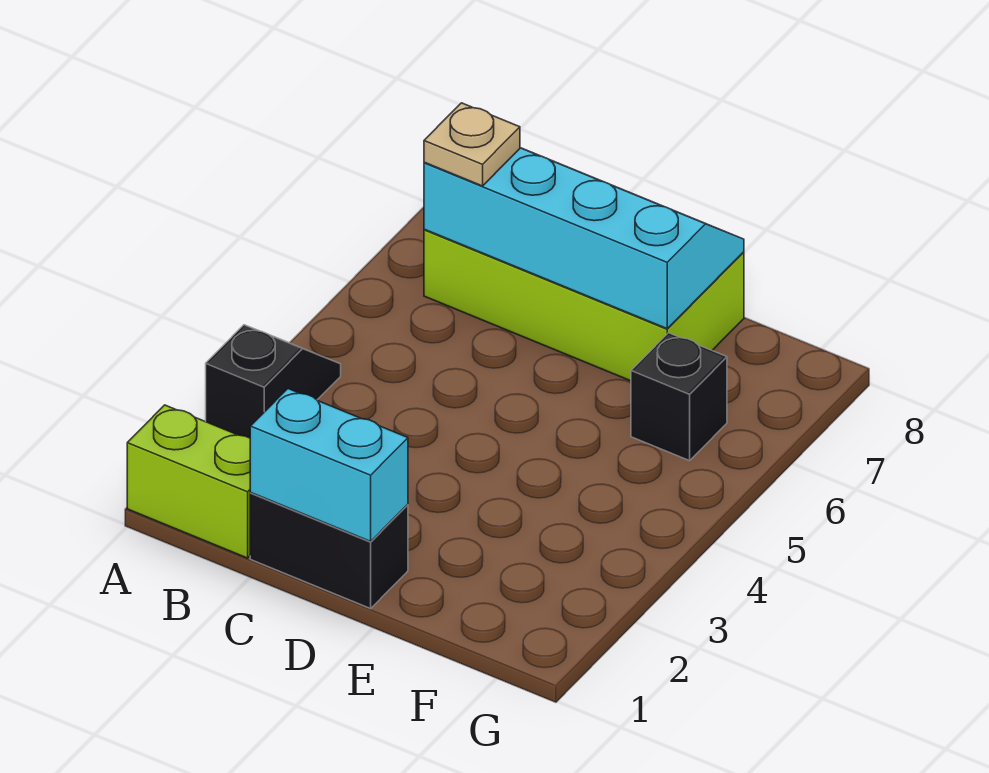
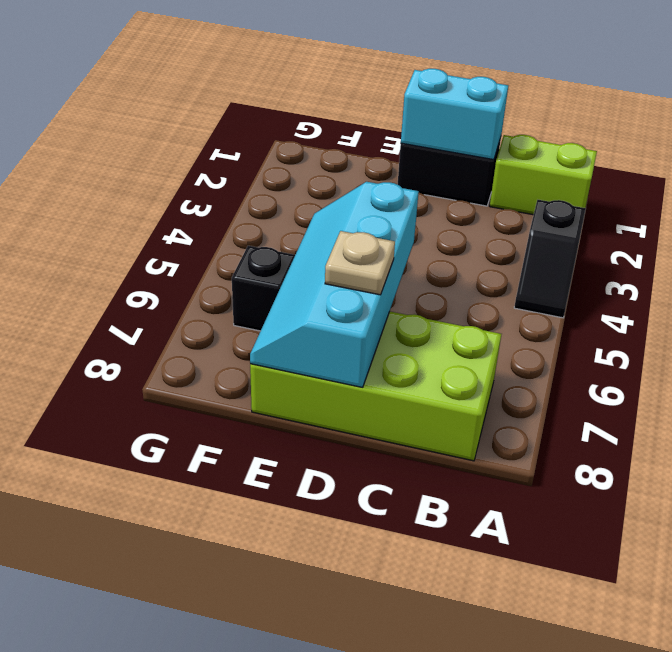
cyan 2x4 slope [424,148,744,329] -> cyan 2x4 slope turned to [250,182,419,387]
tan 1x1 plate [424,103,520,186] -> tan 1x1 plate moved to [325,231,395,295]

